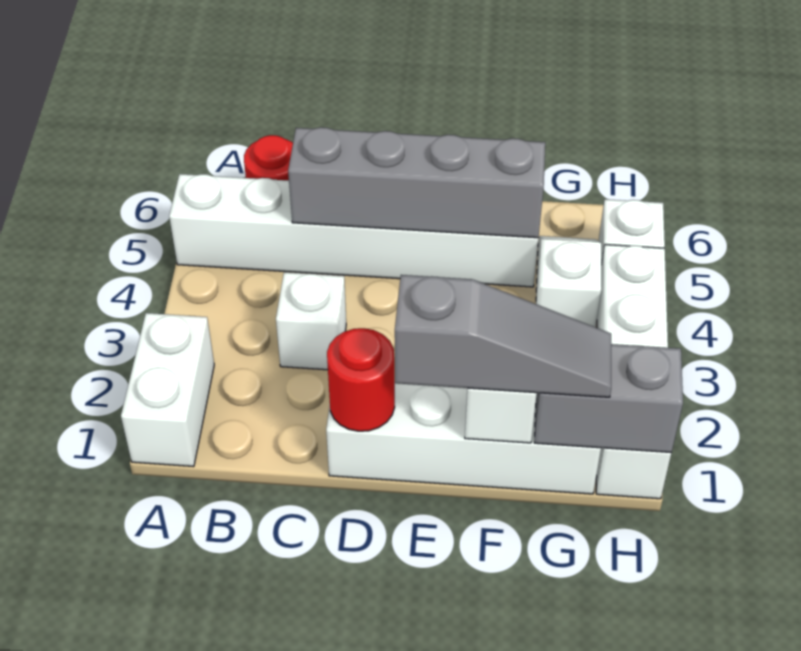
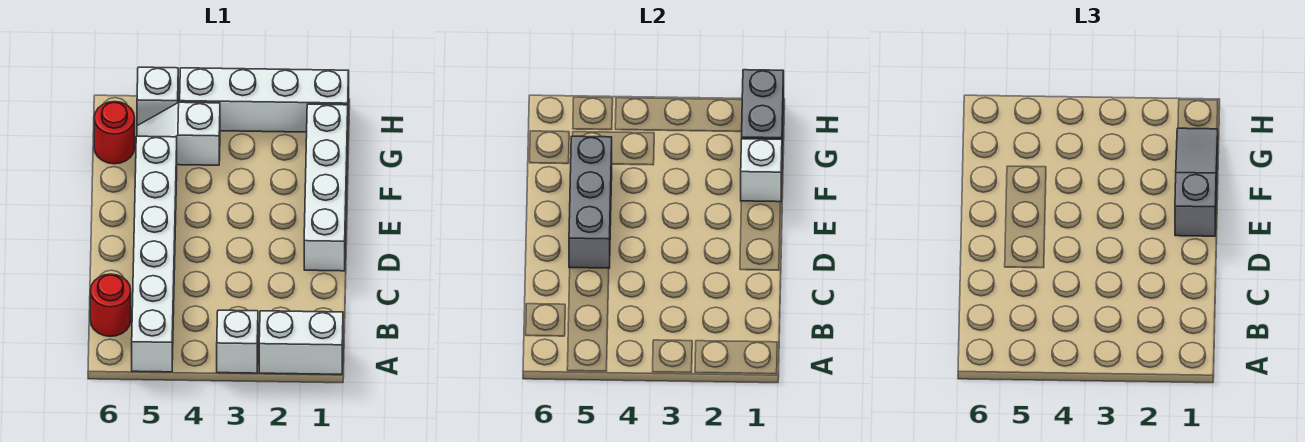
white 1x1 brick [276,272,346,370] -> white 1x1 brick moved to [217,310,258,373]
grey 1x4 brick [288,127,545,238] -> grey 1x3 brick [569,136,612,268]
red 1x1 round brick [327,328,395,431] -> red 1x1 round brick moved to [94,102,135,164]

